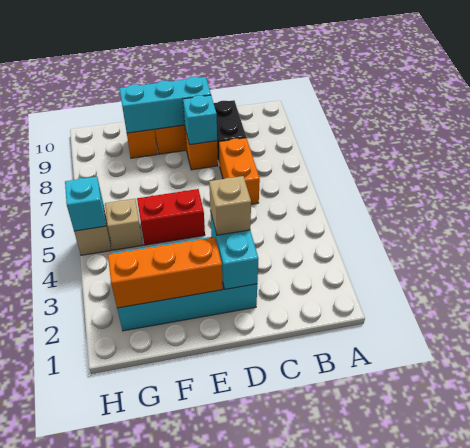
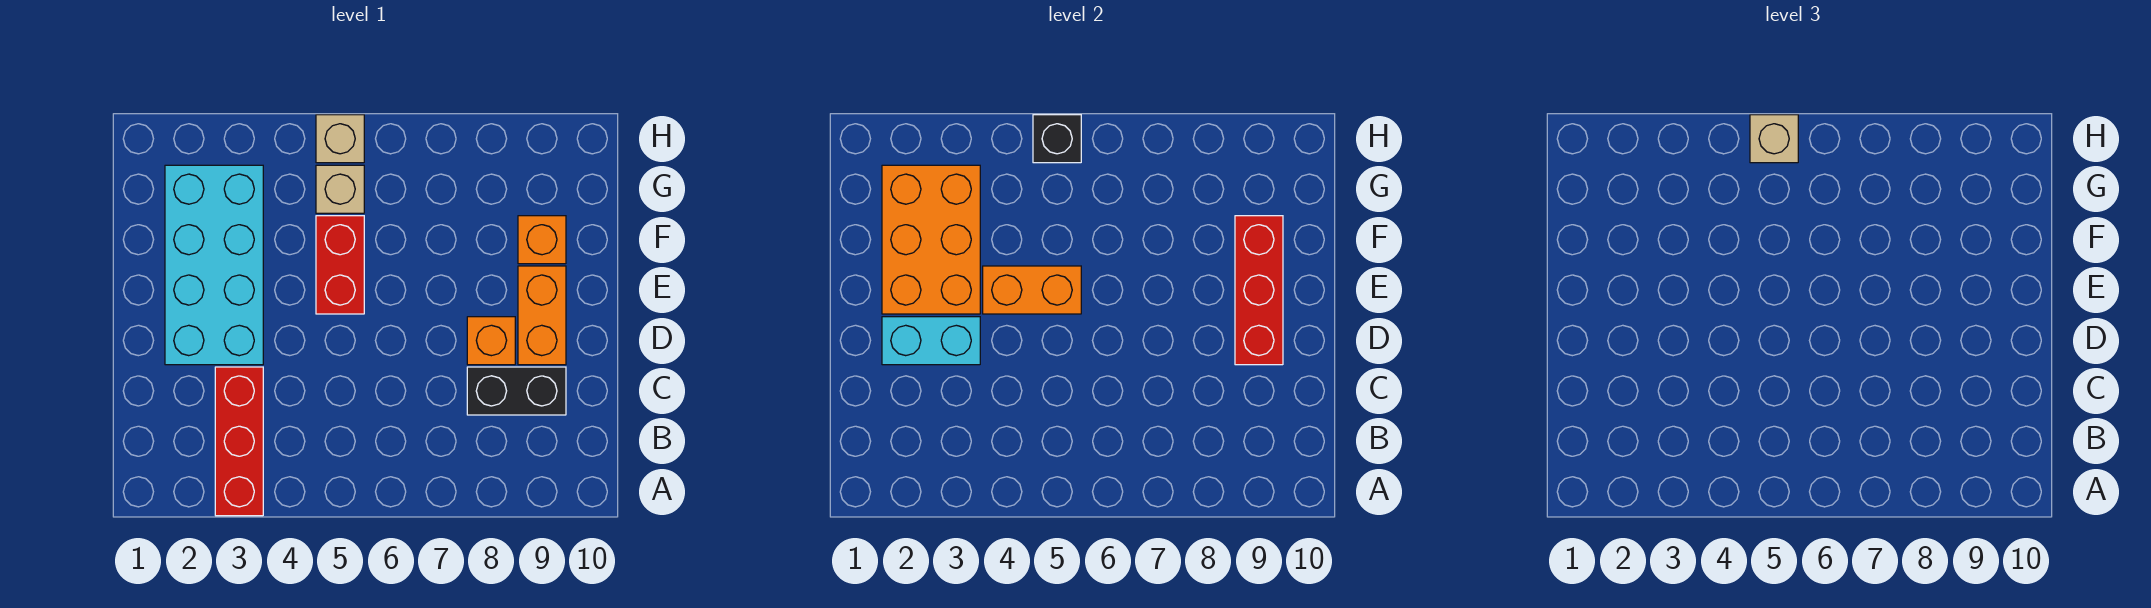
none -> red 1x3 brick [215,367,263,516]
orange 1x2 brick [219,138,260,204] -> orange 1x2 brick moved to [983,266,1081,314]
tan 1x1 brick [209,176,251,235] -> tan 1x1 brick moved to [1750,115,1798,163]
cyan 1x1 brick [183,95,217,145] -> none
cyan 1x3 brick [119,77,211,133] -> red 1x3 brick [1235,216,1283,365]
orange 1x3 brick [108,237,223,308] -> orange 2x3 brick [882,165,980,314]
cyan 1x1 brick [65,177,106,231] -> black 1x1 brick [1033,115,1081,163]

